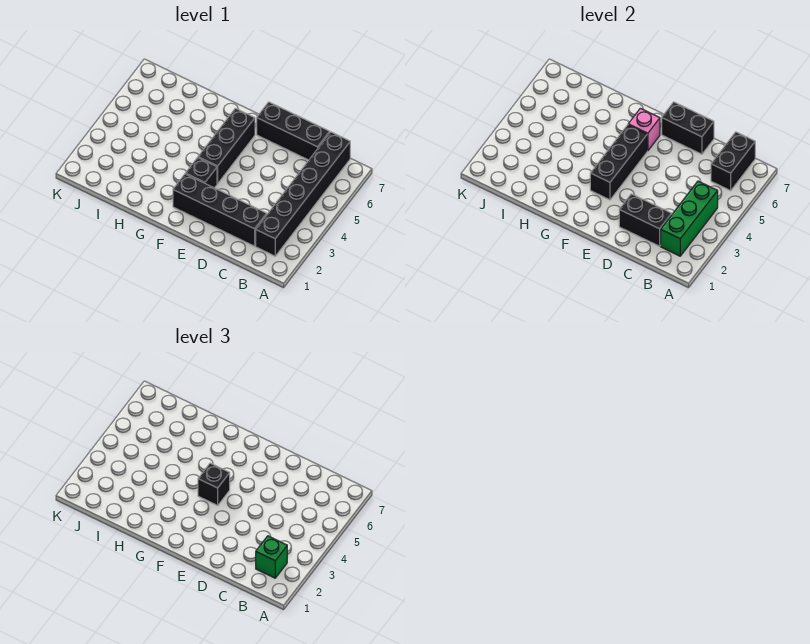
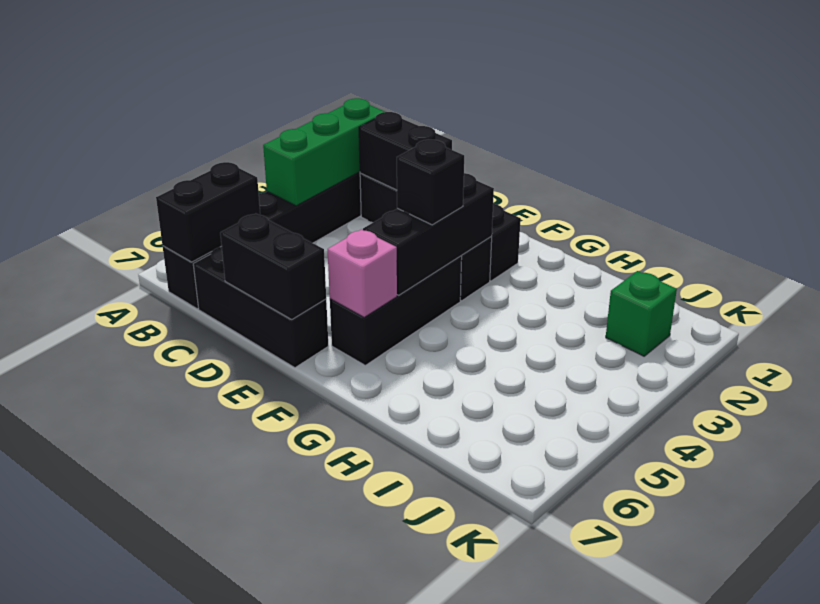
green 1x1 brick [256,536,287,578] -> green 1x1 brick moved to [606,271,677,356]

